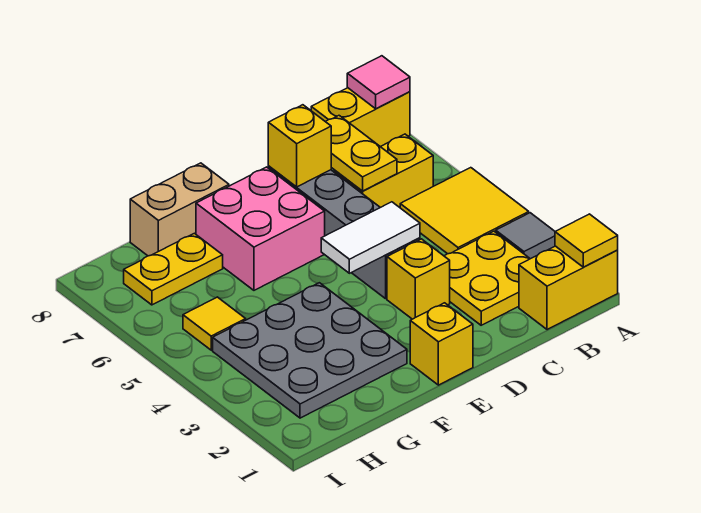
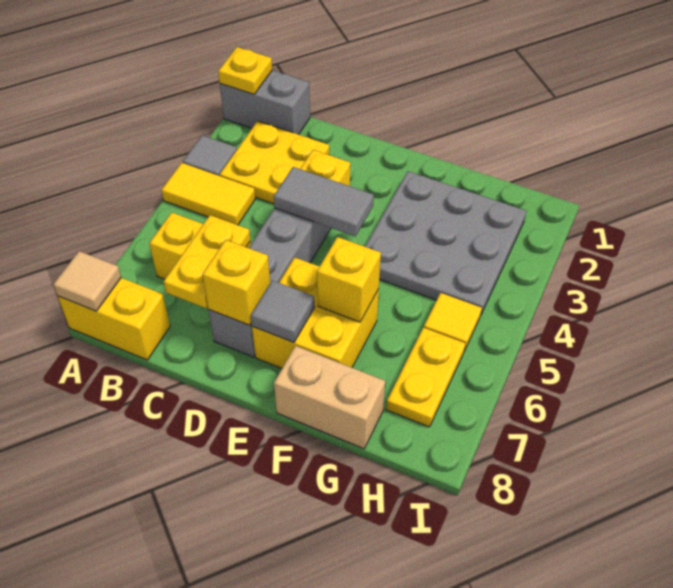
yellow 1x2 brick [519,246,618,330] -> grey 1x2 brick [220,70,310,135]
yellow 1x1 tile [555,214,618,267] -> yellow 1x1 plate [218,47,272,94]
yellow 2x2 tile [400,168,529,254] -> yellow 1x2 tile [161,163,255,225]
pink 1x1 tile [347,56,410,109] -> tan 1x1 tile [53,251,121,311]
white 1x2 tile [321,202,420,273] -> grey 1x2 tile [274,167,374,236]
yellow 1x1 brick [410,303,473,385] -> yellow 1x1 brick moved to [317,237,381,322]
pink 2x2 brick [196,167,325,290] -> yellow 2x2 brick [252,257,379,368]
none -> grey 1x1 tile [251,280,315,342]
yellow 1x2 plate [124,233,223,305] -> yellow 1x2 plate turned to [386,328,465,427]

